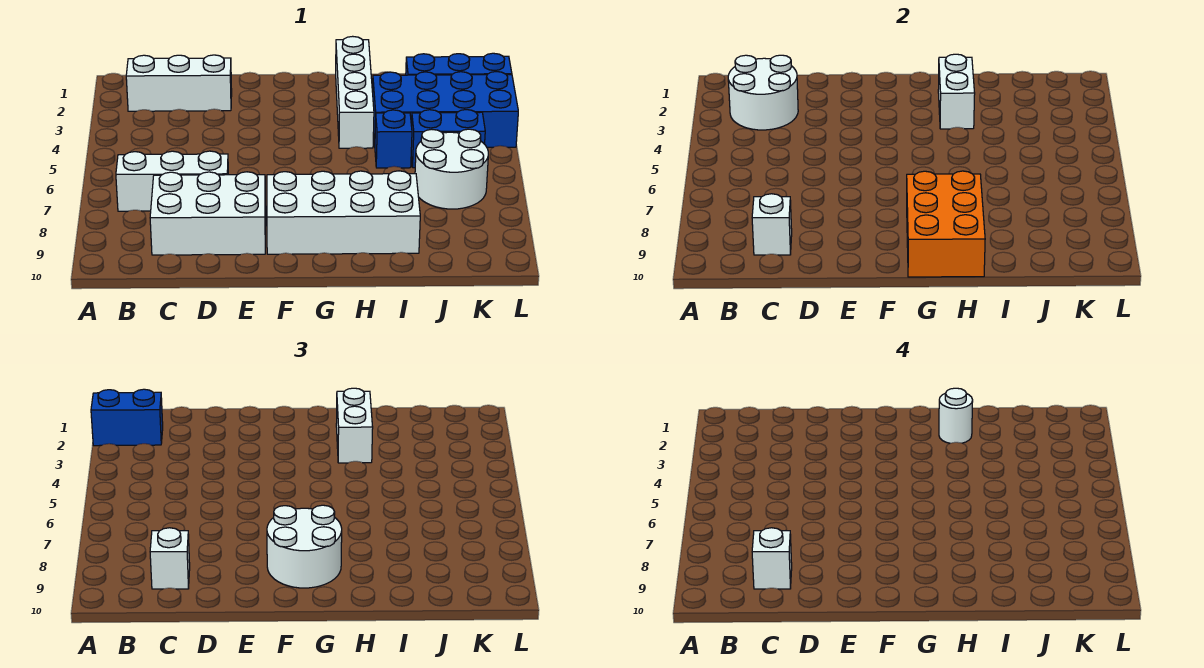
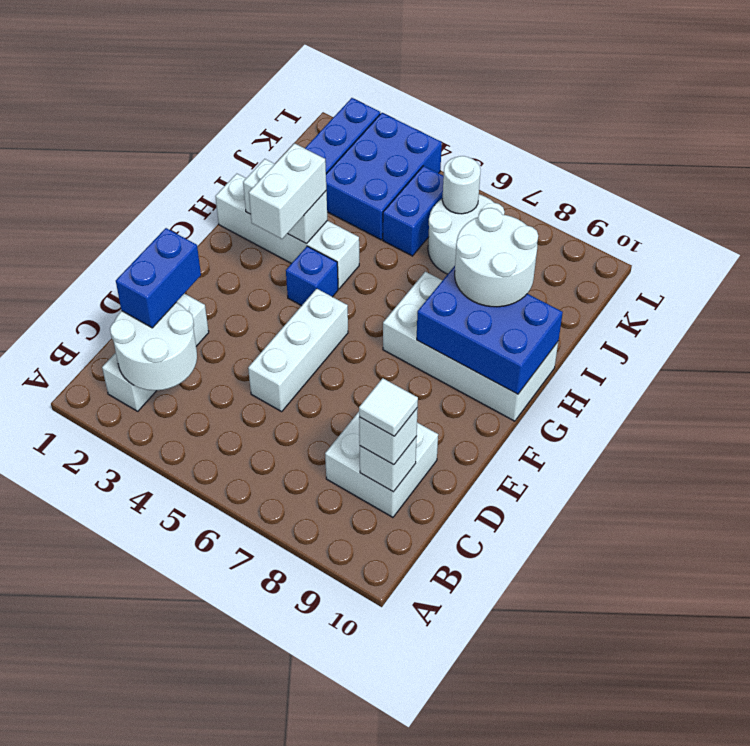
blue 1x2 brick [91,389,163,446] -> blue 1x2 brick moved to [116,228,201,328]
white 1x3 brick [116,151,228,211] -> white 1x3 brick moved to [248,289,348,412]
white 2x3 brick [150,172,266,255] -> white 2x2 brick [325,412,438,517]
white 1x1 brick [752,528,792,589] -> white 1x1 tile [359,378,418,436]
white 2x4 brick [267,171,420,254] -> white 2x4 brick turned to [383,272,558,421]
white 2x2 round brick [267,505,342,588] -> white 2x2 round brick moved to [455,208,538,307]
orange 2x3 brick [907,171,985,277] -> blue 2x3 brick [417,266,563,394]
white 1x2 brick [336,388,373,463] -> white 1x2 brick turned to [249,143,326,239]
white 1x1 round brick [939,388,973,443] -> white 1x1 round brick moved to [442,156,481,214]
blue 2x4 brick [373,72,518,147] -> blue 2x3 brick [326,113,442,240]
blue 1x1 brick [375,110,412,168] -> blue 1x1 brick moved to [286,246,338,306]

